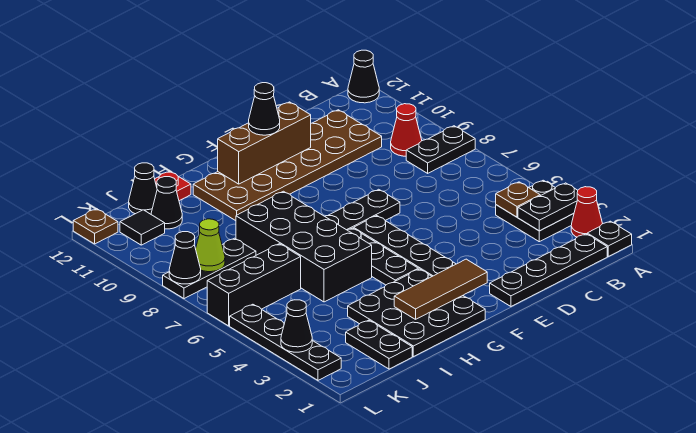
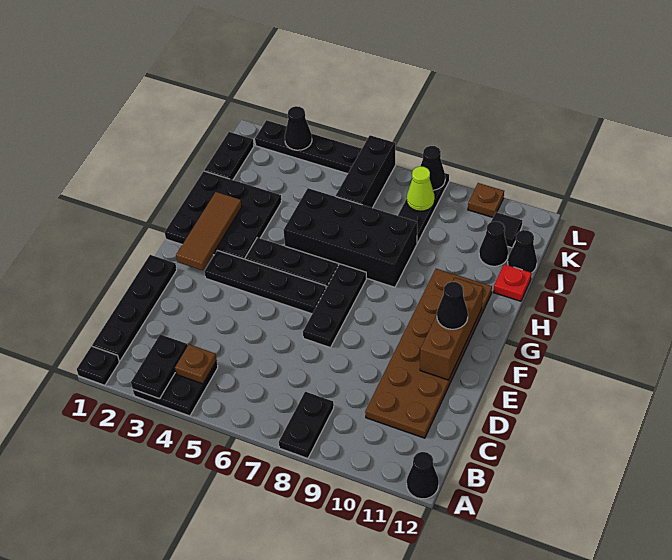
red 1x1 cone [571,187,603,237] -> none
red 1x1 cone [391,104,422,156] -> none
black 1x2 plate [346,320,412,369] -> black 1x2 plate turned to [204,132,254,180]
brown 1x1 plate [73,209,118,244] -> brown 1x1 plate moved to [468,183,504,217]

